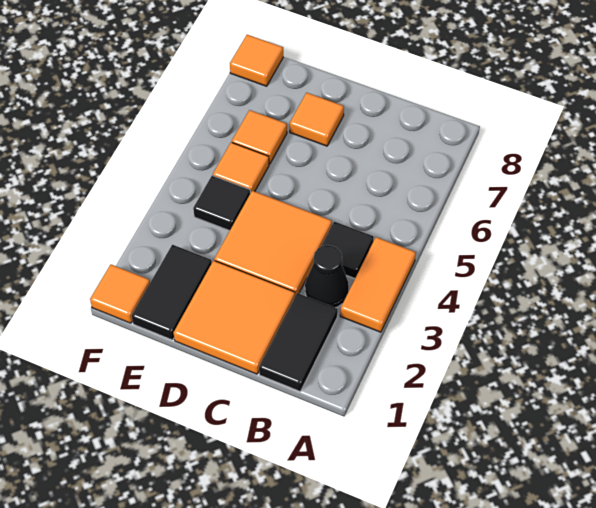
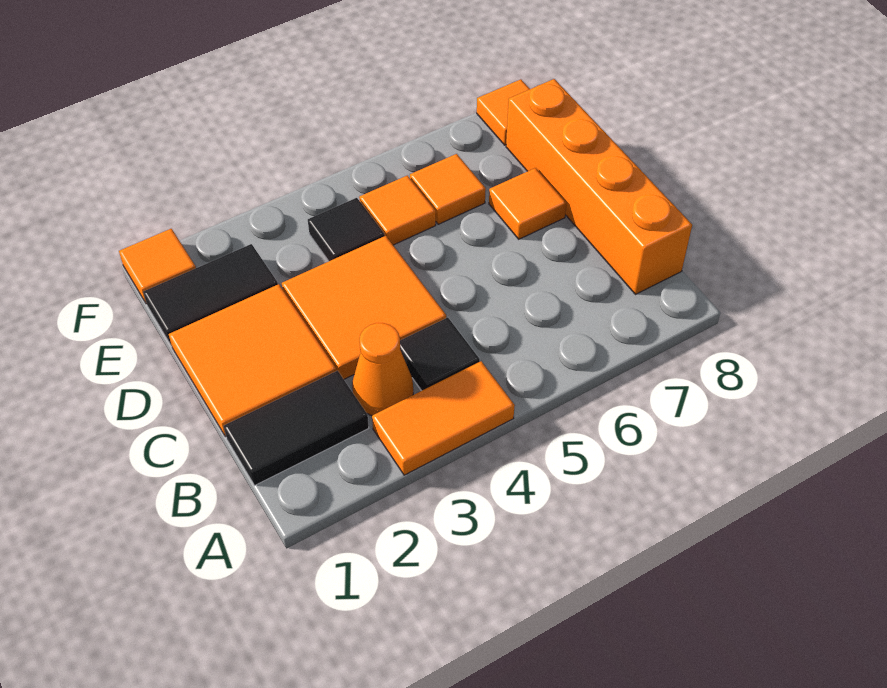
black 1x1 cone [305,245,349,308] -> orange 1x1 cone [352,323,413,416]
none -> orange 1x4 brick [506,79,692,294]

